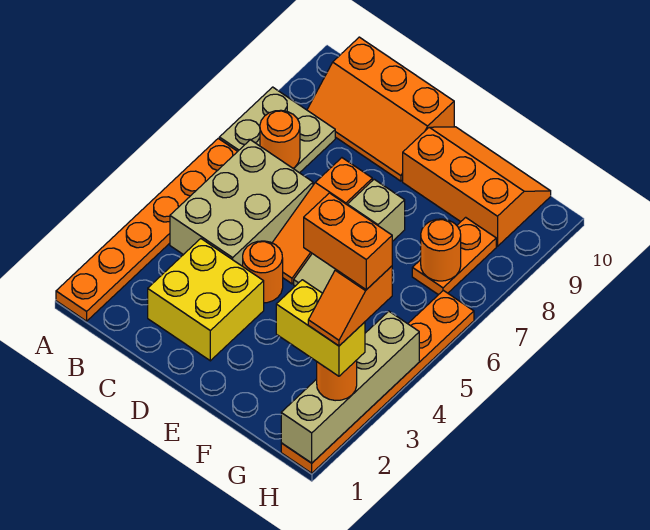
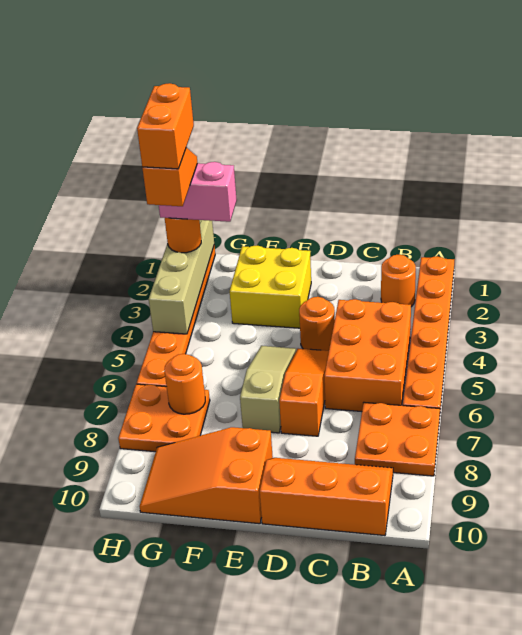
tan 2x2 plate [219,87,335,173] -> orange 2x2 plate [355,402,440,476]
tan 2x3 brick [170,140,313,266] -> orange 2x3 brick [324,299,411,412]
orange 1x1 round brick [260,110,300,168] -> orange 1x1 round brick moved to [381,255,416,307]
yellow 2x2 brick [148,239,264,361] -> yellow 2x2 brick moved to [230,246,311,328]
orange 2x3 slope [403,127,551,246] -> orange 2x3 slope turned to [140,427,273,524]
yellow 1x2 brick [276,280,365,376] -> pink 1x2 brick [159,162,237,222]
orange 1x2 brick [304,193,392,290] -> orange 1x2 brick turned to [137,83,194,169]
orange 1x2 plate [412,217,496,295] -> orange 2x2 plate [118,384,210,452]

